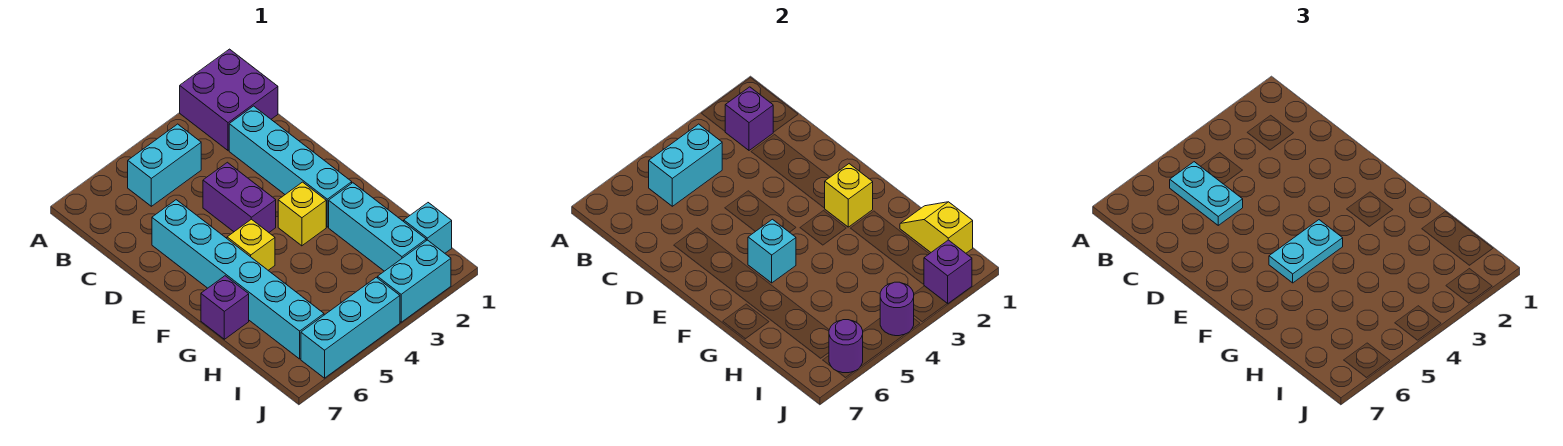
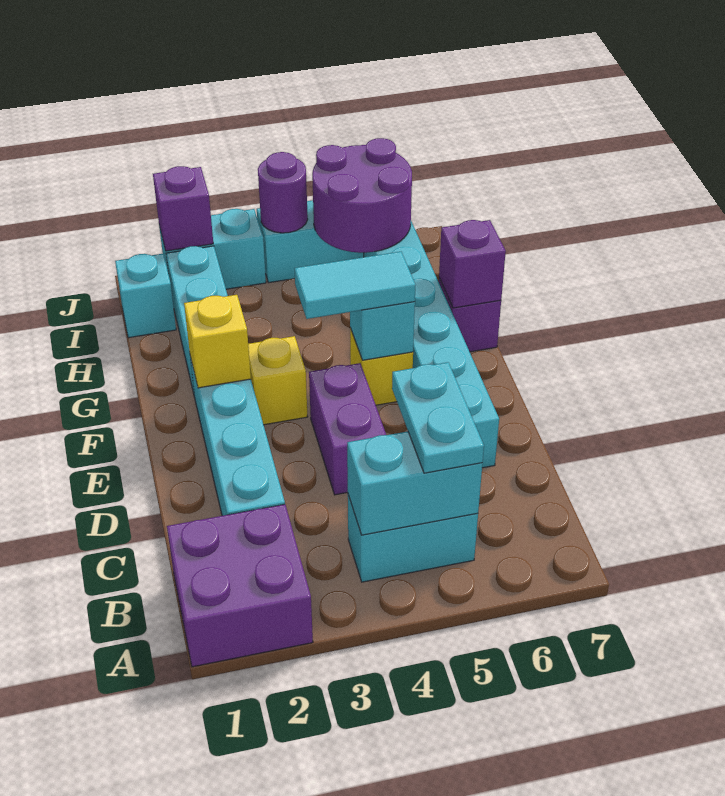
purple 1x1 brick [725,87,773,150] -> purple 1x1 brick moved to [439,220,506,308]
cyan 1x2 plate [1269,220,1343,283] -> cyan 1x2 tile [295,252,415,319]
yellow 1x2 slope [900,202,973,253] -> none
purple 1x1 round brick [829,320,863,373] -> purple 2x2 round brick [312,138,412,253]

